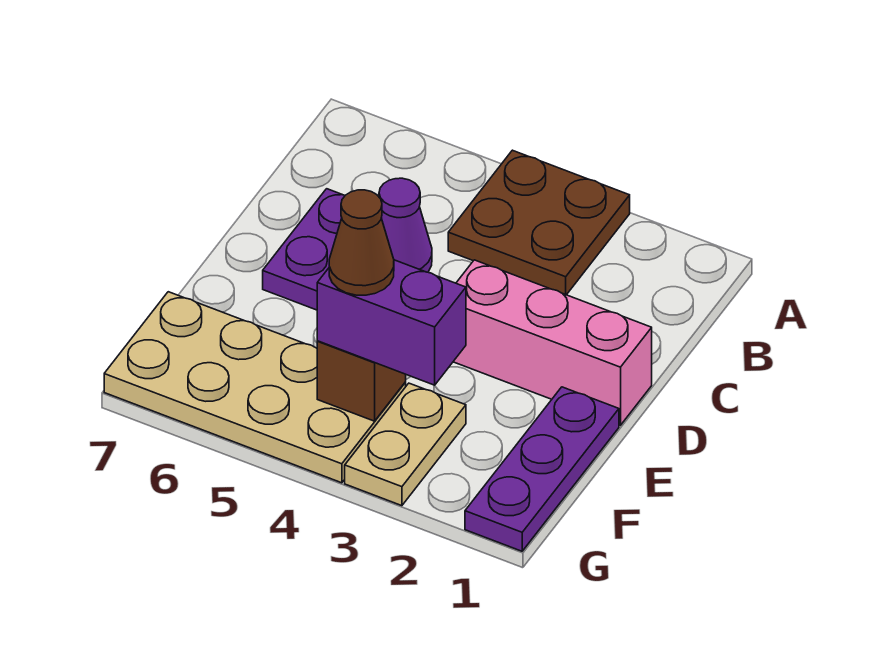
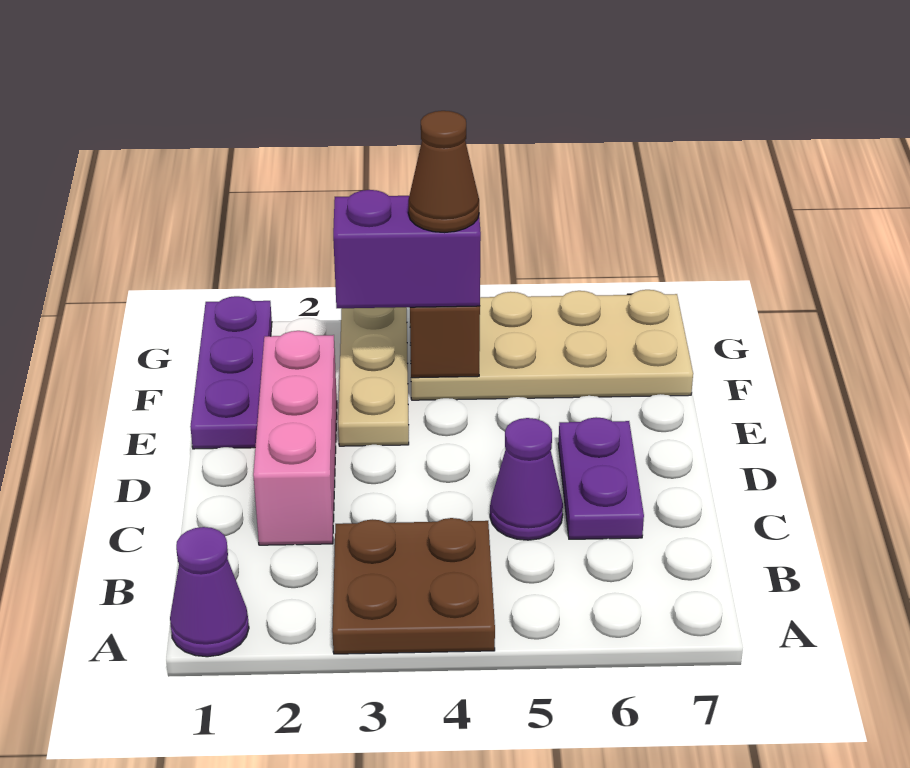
none -> purple 1x1 cone [170,527,249,657]
pink 1x3 brick [453,260,652,425] -> pink 1x3 brick turned to [253,331,337,545]
tan 1x2 plate [345,383,466,506] -> tan 1x3 plate [338,307,409,446]

